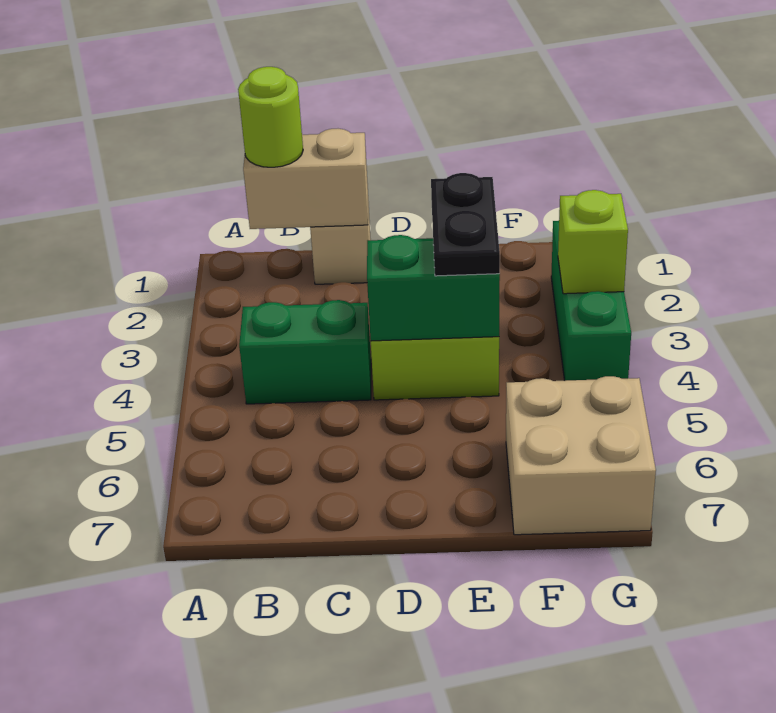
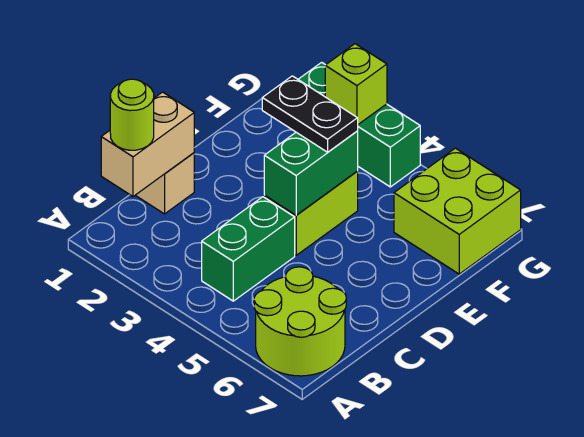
none -> lime 2x2 round brick [254,267,346,376]
tan 2x2 brick [506,376,656,535] -> lime 2x2 brick [394,148,521,274]

